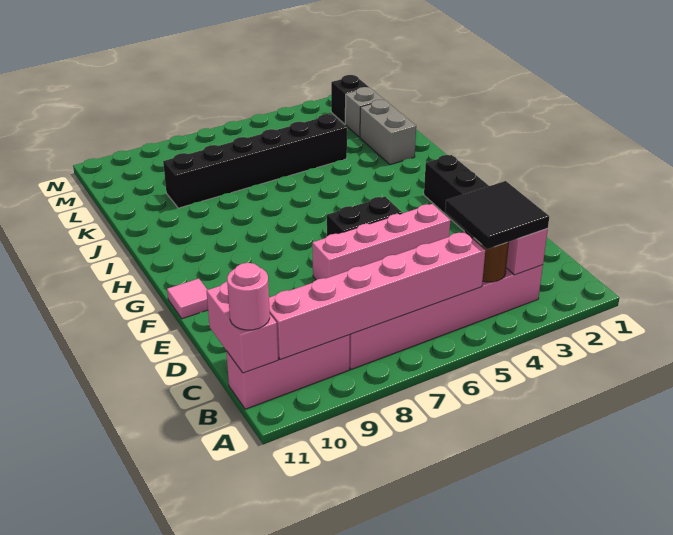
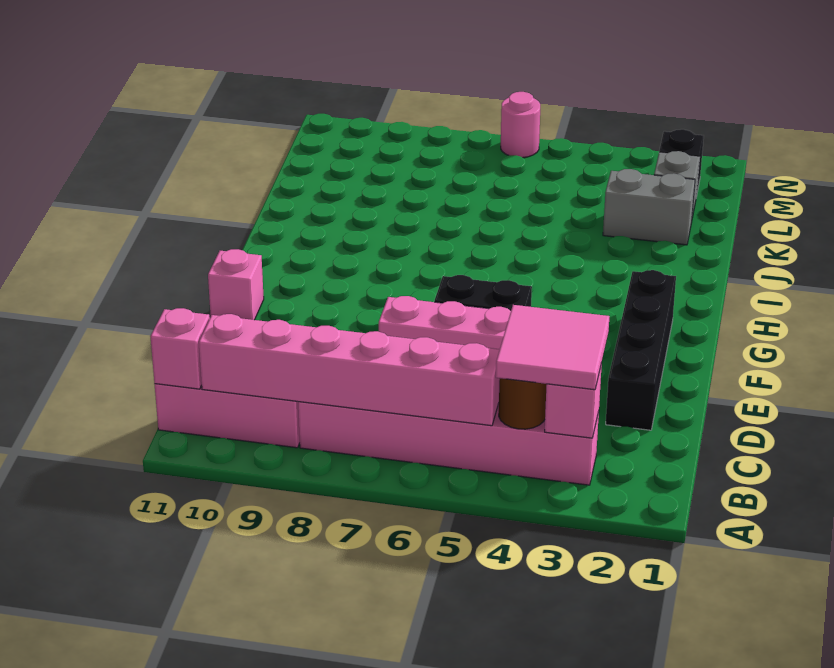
black 2x2 tile [445,181,549,249] -> pink 2x2 tile [496,305,609,390]
pink 1x2 brick [207,282,278,373] -> pink 1x1 brick [150,308,210,389]
pink 1x1 round brick [227,263,270,330] -> pink 1x1 round brick moved to [501,92,540,158]
pink 1x1 tile [167,279,208,319] -> pink 1x1 brick [208,249,264,320]
grey 1x2 brick [360,100,416,165] -> grey 1x2 brick turned to [603,169,695,245]
black 1x6 brick [163,114,347,208] -> none

